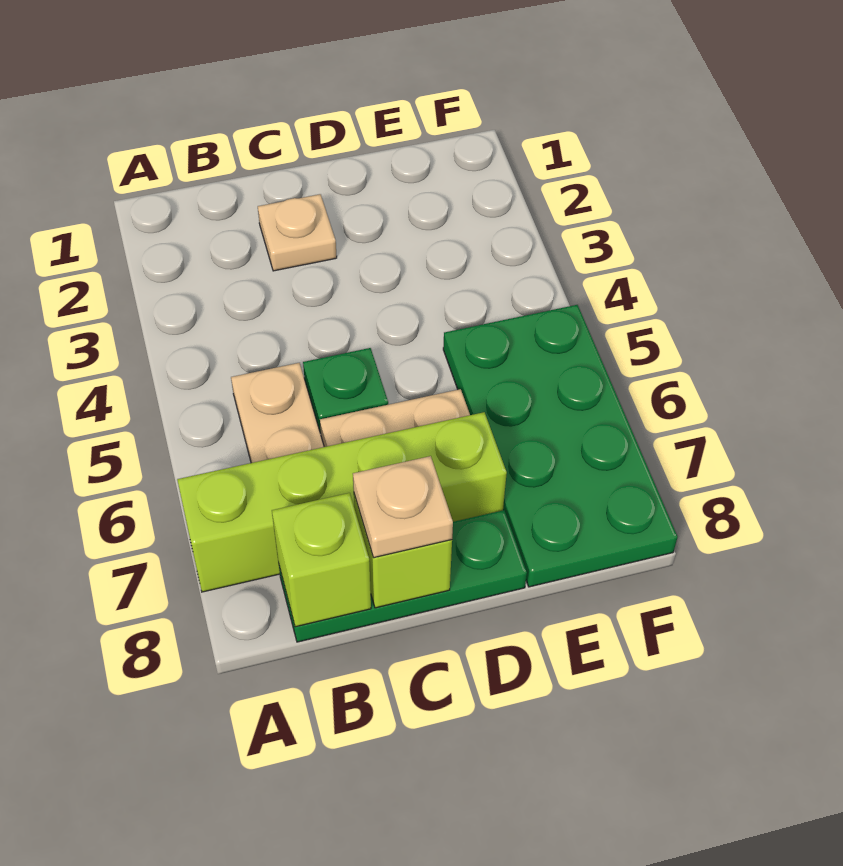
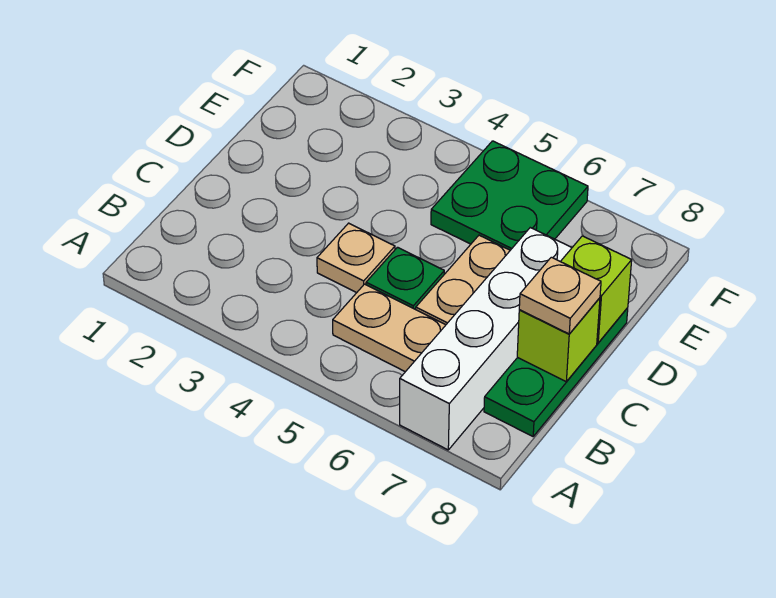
lime 1x4 brick [177,412,507,592] -> white 1x4 brick [400,228,572,450]
lime 1x1 brick [272,493,371,627] -> lime 1x1 brick moved to [560,236,632,343]
tan 1x1 plate [258,194,337,271] -> tan 1x1 plate moved to [317,223,395,293]
green 2x4 plate [443,305,678,587] -> green 2x2 plate [431,141,588,250]

